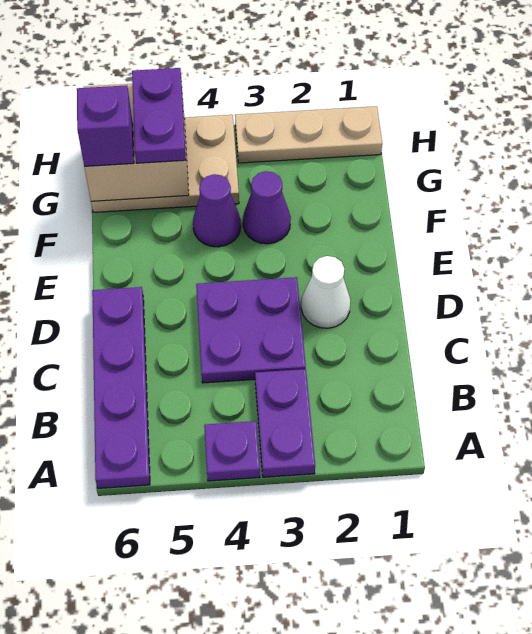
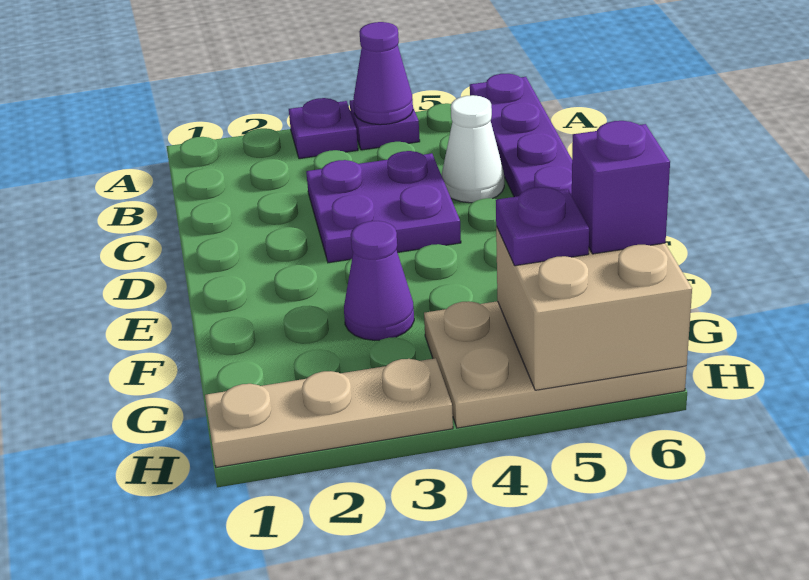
purple 1x2 plate [255,369,315,477] -> purple 1x1 plate [289,98,358,159]
white 1x1 cone [301,256,351,328] -> white 1x1 cone moved to [442,95,504,203]
purple 1x1 cone [193,174,241,247] -> purple 1x1 cone moved to [353,22,413,125]
purple 1x2 plate [132,68,186,163] -> purple 1x1 plate [496,187,589,266]

